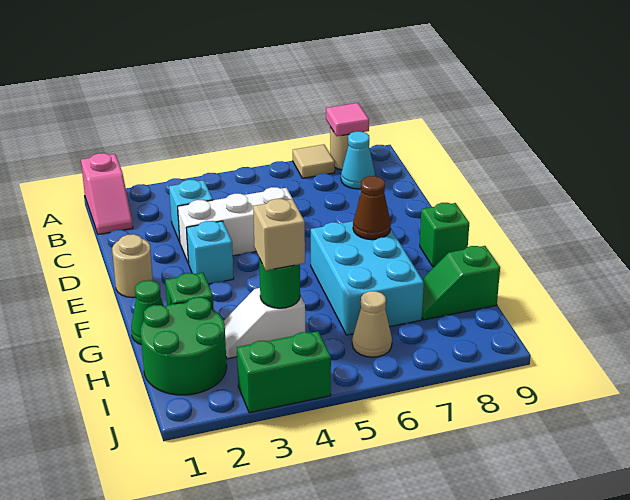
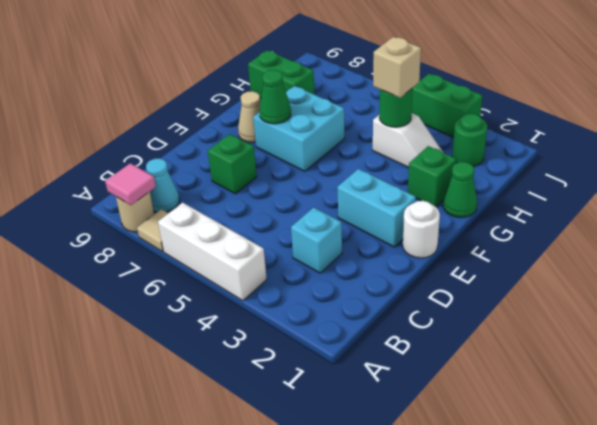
pink 1x2 slope [81,153,133,234] -> none
white 1x3 brick [178,187,292,263] -> white 1x3 brick moved to [158,203,267,301]
tan 1x1 round brick [112,234,153,298] -> white 1x1 round brick [403,201,440,258]
cyan 1x1 brick [186,221,234,284] -> cyan 1x2 brick [337,169,416,247]
cyan 2x3 brick [311,221,424,335] -> cyan 2x2 brick [253,86,345,171]
brown 1x1 cone [353,176,391,240] -> green 1x1 cone [259,70,291,124]
green 1x1 brick [420,203,469,267] -> green 1x1 brick moved to [208,134,257,194]
green 2x2 round brick [141,297,227,395] -> green 1x1 round brick [452,114,487,167]
green 1x2 slope [422,246,500,320] -> green 1x2 brick [248,50,315,98]
tan 1x1 cone [352,291,392,357] -> tan 1x1 cone moved to [238,91,260,143]

